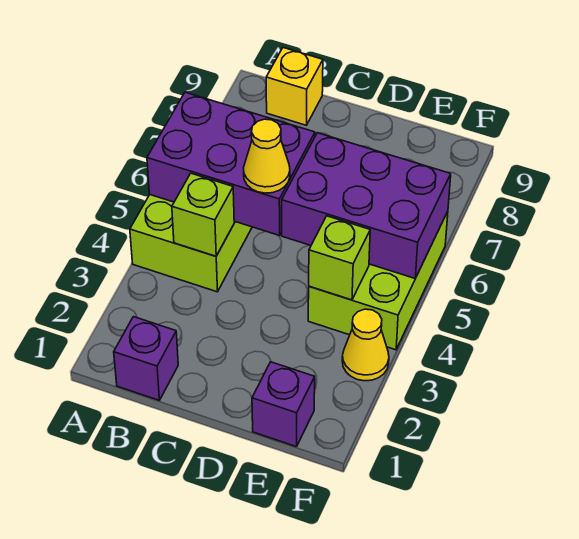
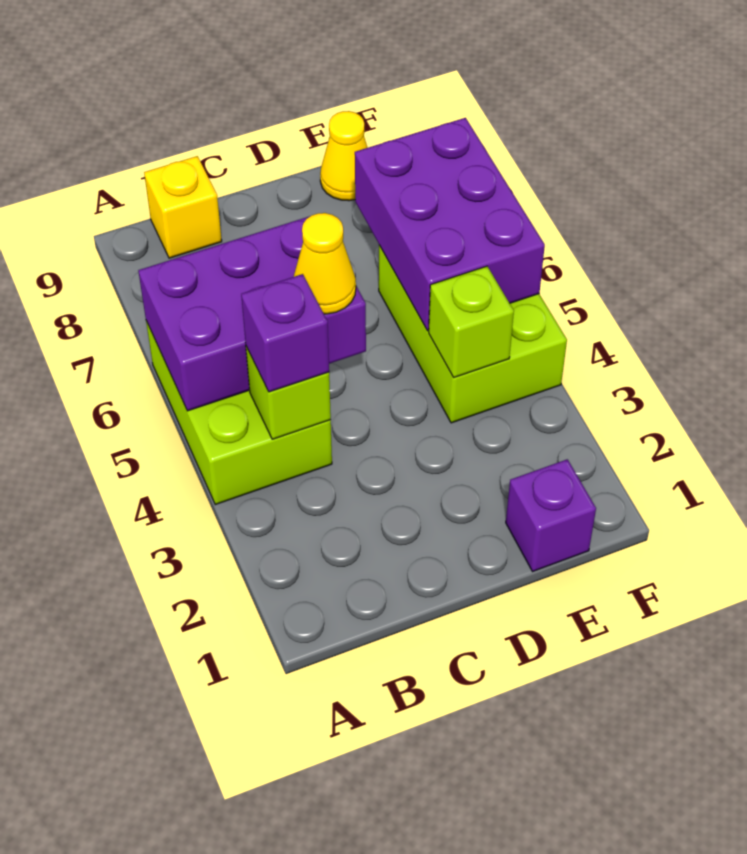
purple 1x1 brick [114,317,178,400] -> purple 1x1 brick moved to [241,274,329,392]
purple 2x3 brick [282,133,451,278] -> purple 2x3 brick turned to [355,118,545,331]
yellow 1x1 cone [342,309,389,381] -> yellow 1x1 cone moved to [320,111,368,201]

